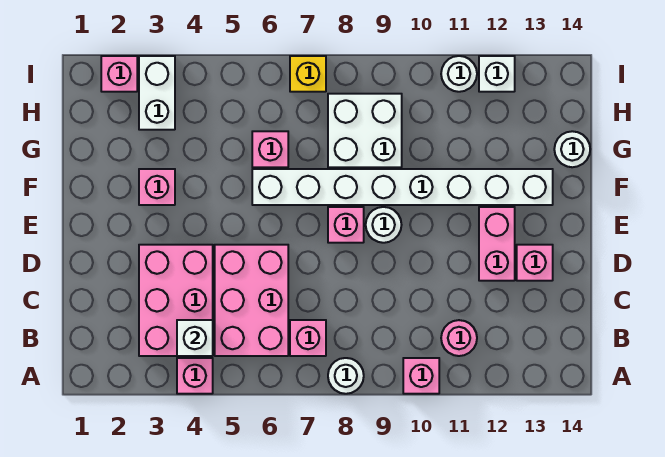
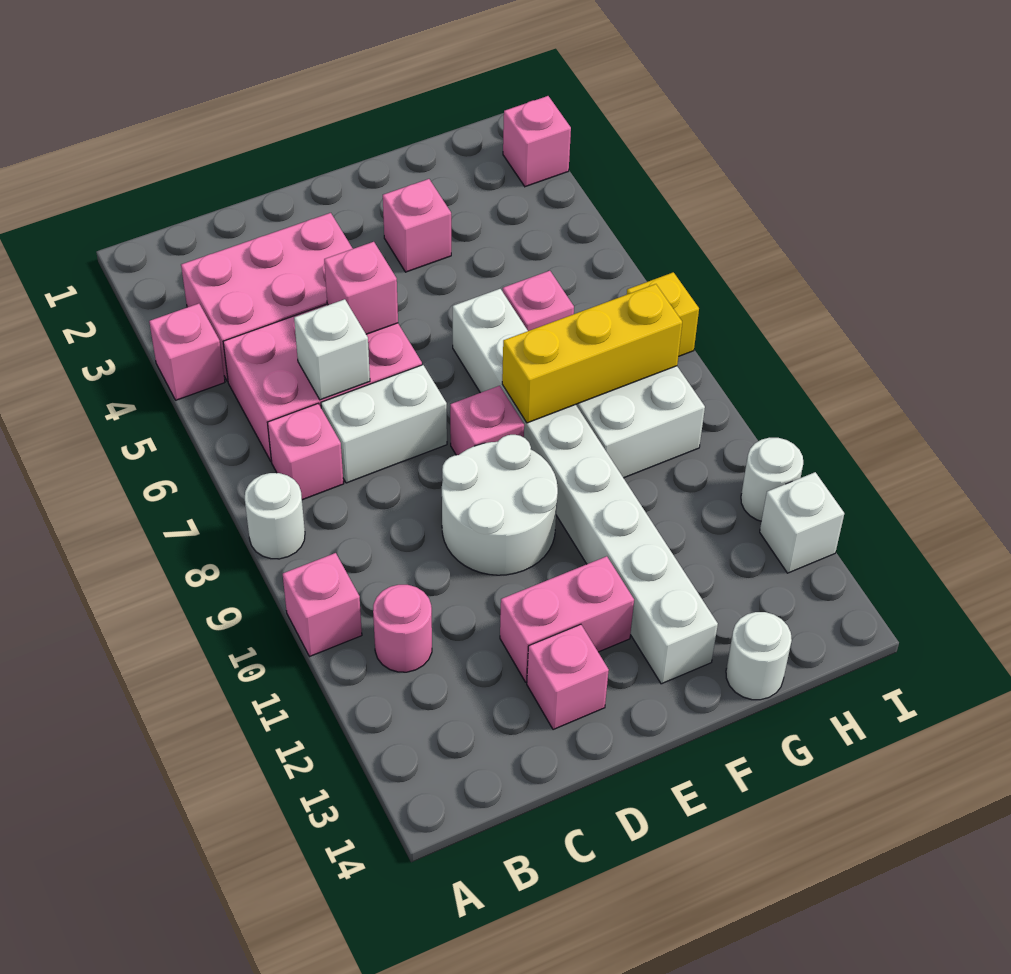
white 1x1 brick [177,320,213,356] -> white 1x1 brick moved to [294,299,370,400]
none -> pink 1x1 brick [324,242,398,334]
white 1x1 round brick [366,207,401,243] -> white 2x2 round brick [442,435,558,575]
none -> yellow 1x3 brick [502,284,682,423]
white 1x2 brick [139,56,175,130] -> white 1x2 brick moved to [321,365,447,483]

